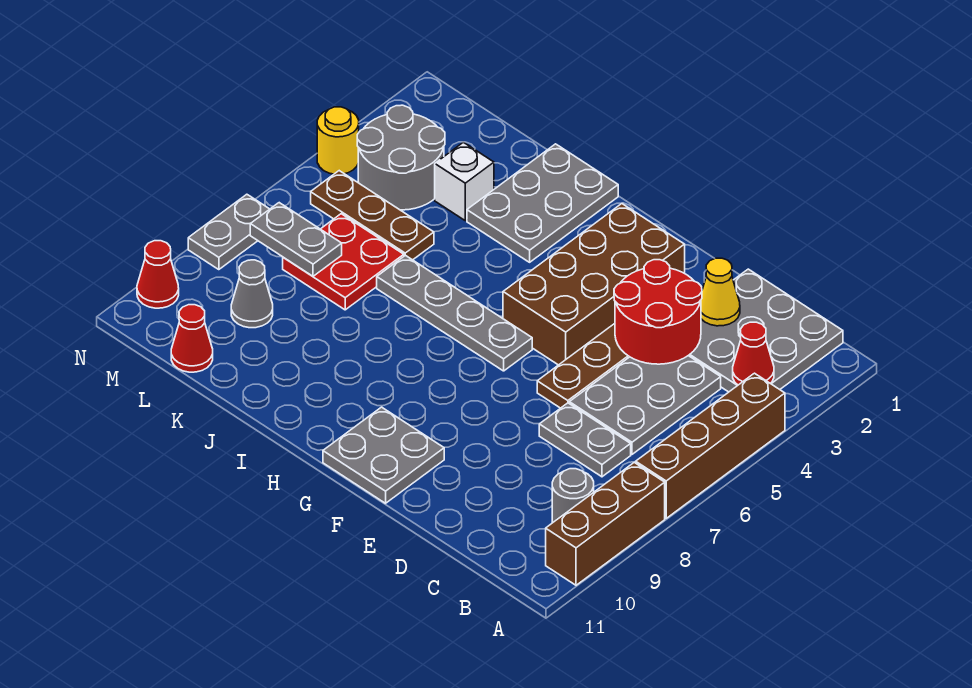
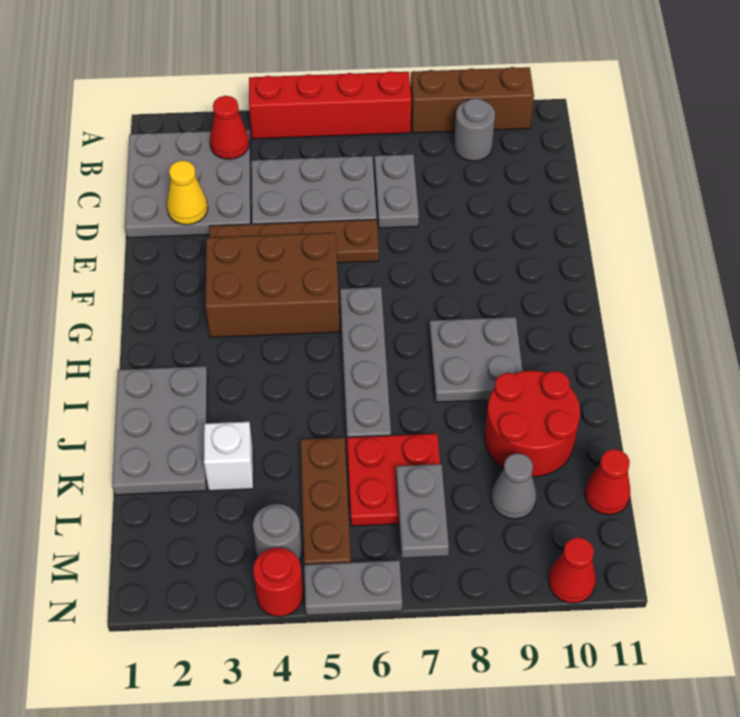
brown 1x4 brick [636,373,785,518] -> red 1x4 brick [249,71,411,139]
red 2x2 round brick [614,260,702,364] -> red 2x2 round brick moved to [485,371,580,477]
brown 2x4 brick [503,204,685,365] -> brown 2x3 brick [206,233,340,338]
grey 2x2 plate [323,407,444,503] -> grey 2x2 plate moved to [429,317,523,402]
grey 2x3 plate [467,144,618,262] -> grey 2x3 plate turned to [112,366,208,495]
grey 2x2 round brick [357,105,445,210] -> grey 1x1 round brick [253,504,302,560]
yellow 1x1 round brick [317,107,359,174] -> red 1x1 round brick [253,548,303,617]
grey 1x2 plate [188,194,269,270] -> grey 1x2 plate moved to [304,560,402,615]

